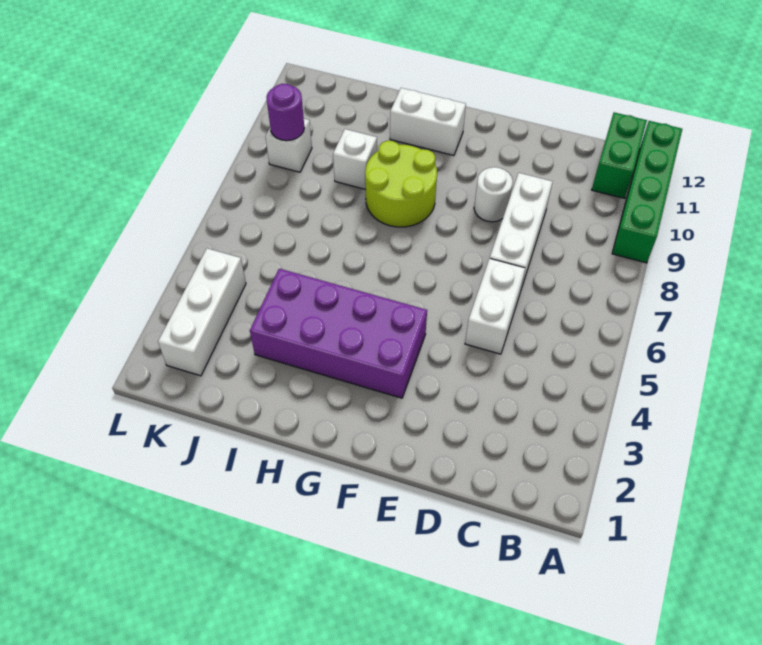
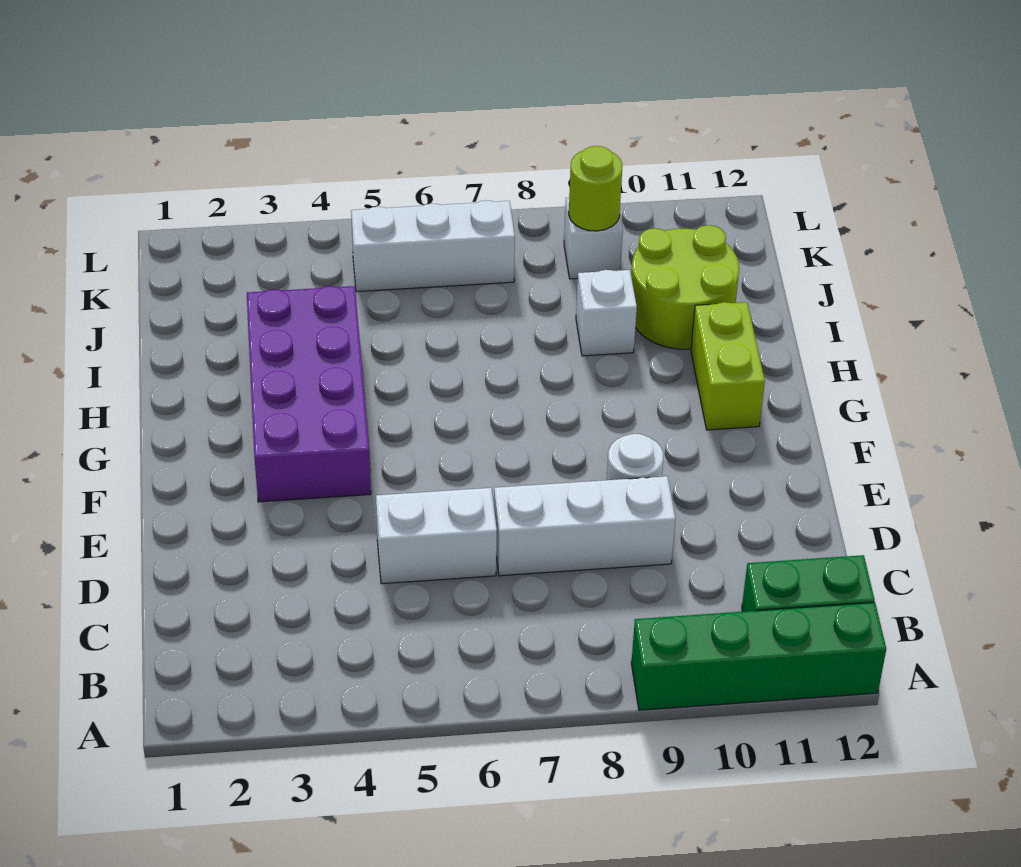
lime 2x2 round brick [365,141,437,227] -> lime 2x2 round brick moved to [631,225,739,349]
white 1x2 brick [390,88,466,156] -> lime 1x2 brick [691,302,765,430]
white 1x3 brick [158,248,246,376] -> white 1x3 brick moved to [351,200,515,292]
purple 1x1 round brick [266,84,304,141] -> lime 1x1 round brick [569,146,622,231]

